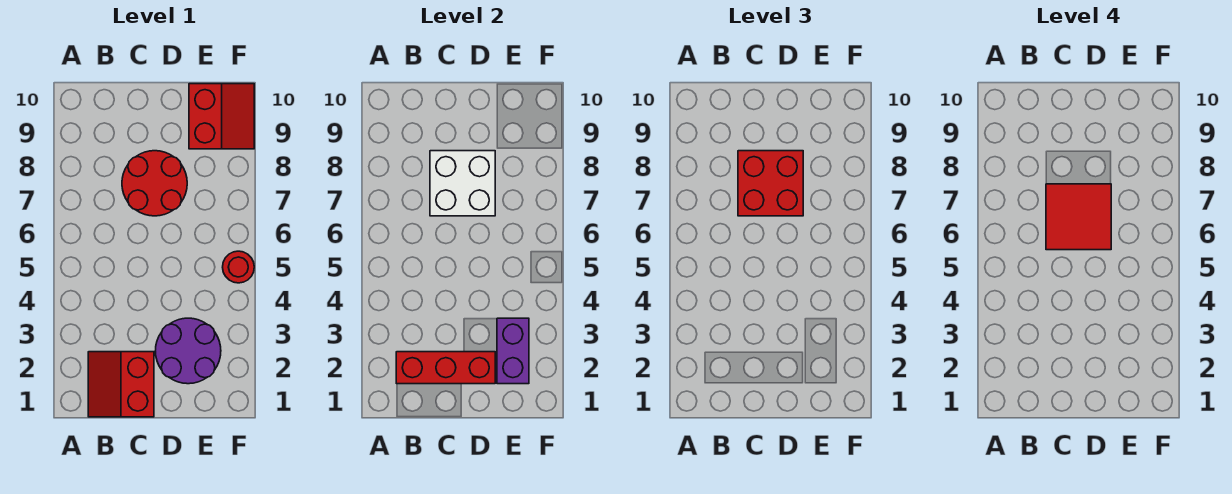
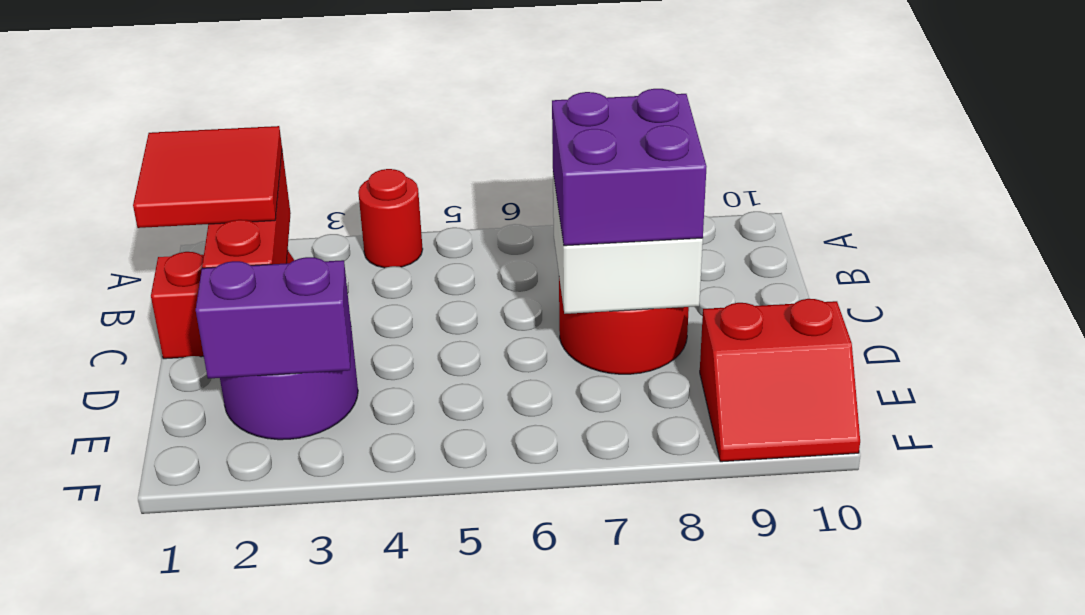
red 2x2 tile [1046,184,1111,250] -> red 2x2 tile moved to [133,126,282,228]
red 2x2 brick [738,151,803,216] -> purple 2x2 brick [552,89,707,246]
red 1x1 round brick [223,251,254,283] -> red 1x1 round brick moved to [358,169,423,268]

